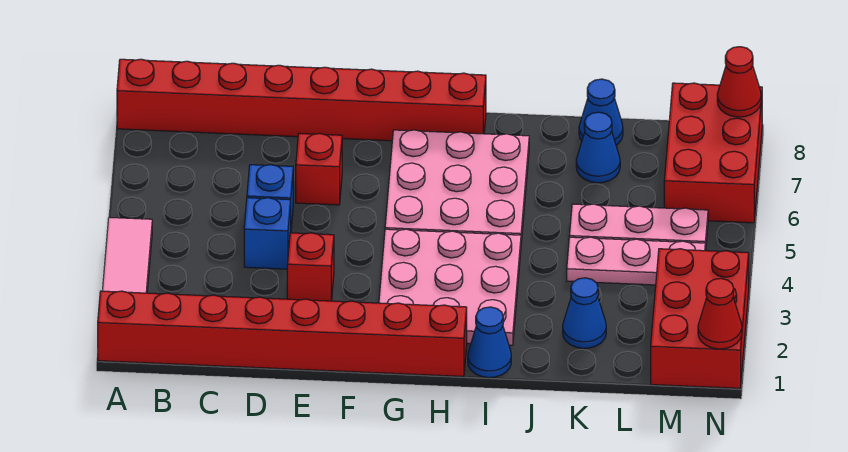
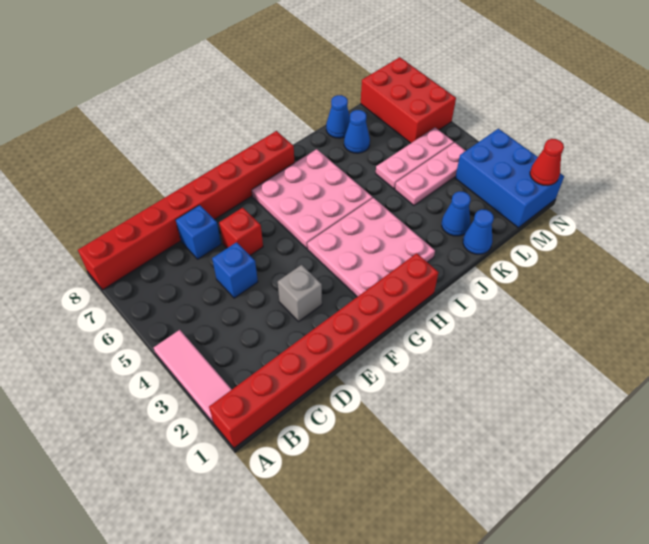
blue 1x1 brick [244,198,291,269] -> blue 1x1 brick moved to [176,205,221,259]
red 1x1 brick [287,233,334,301] -> grey 1x1 brick [278,265,322,321]
blue 1x1 cone [468,307,511,378] -> blue 1x1 cone moved to [463,209,494,254]
red 2x3 brick [651,249,749,388] -> blue 2x3 brick [455,129,564,228]
red 1x1 cone [717,47,761,117] -> none

